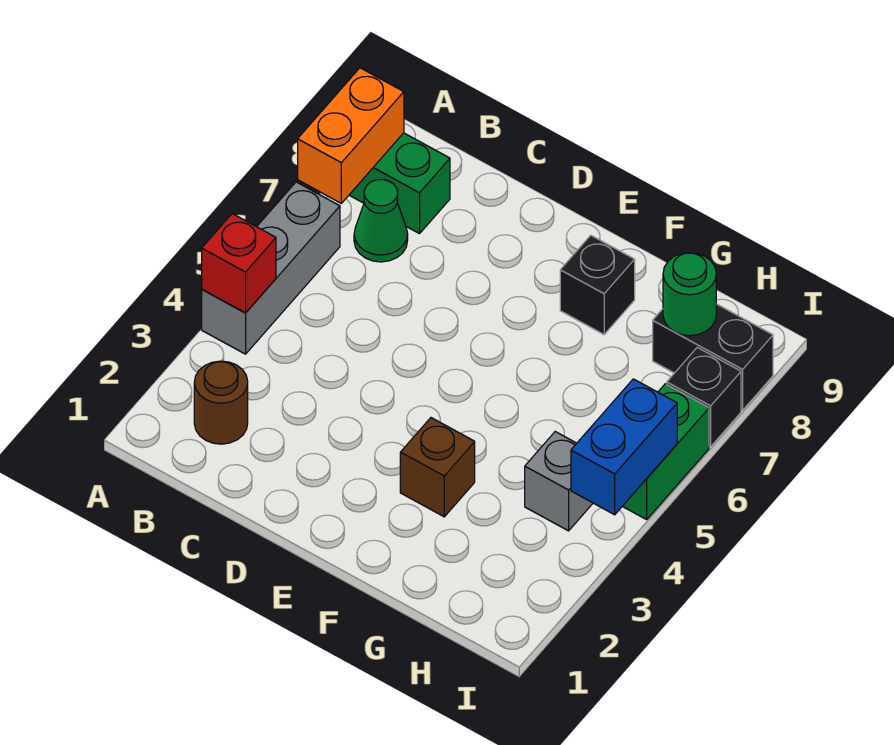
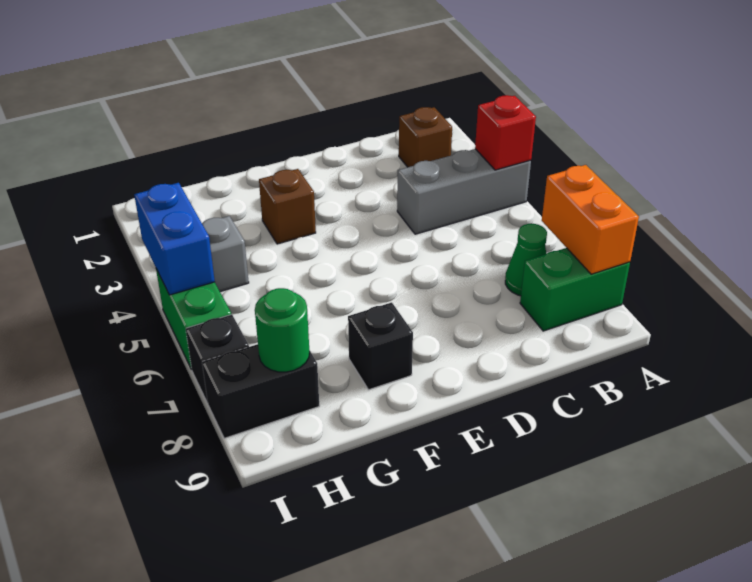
grey 1x3 brick [202,182,340,354] -> grey 1x3 brick turned to [397,149,531,234]
brown 1x1 round brick [194,361,248,444] -> brown 1x1 brick [399,107,452,167]

